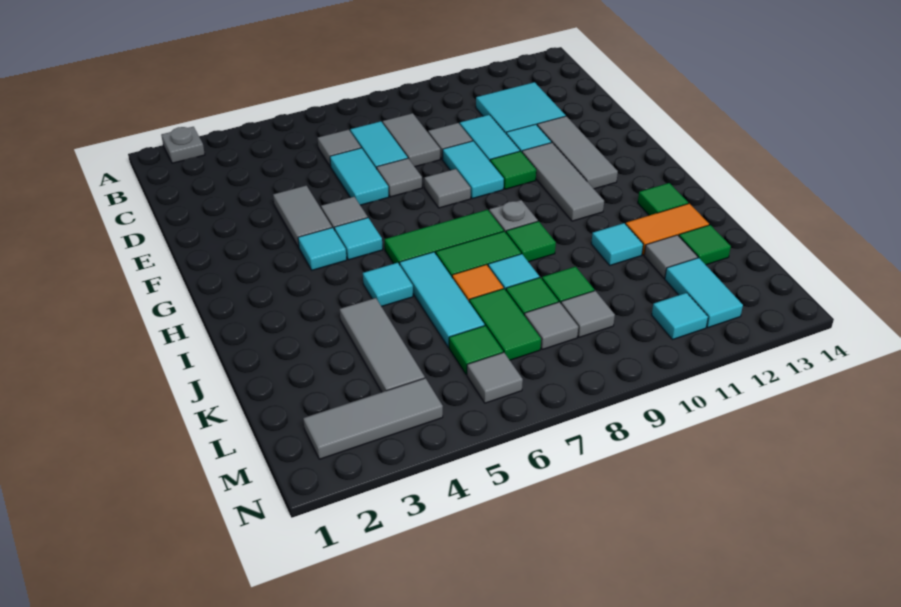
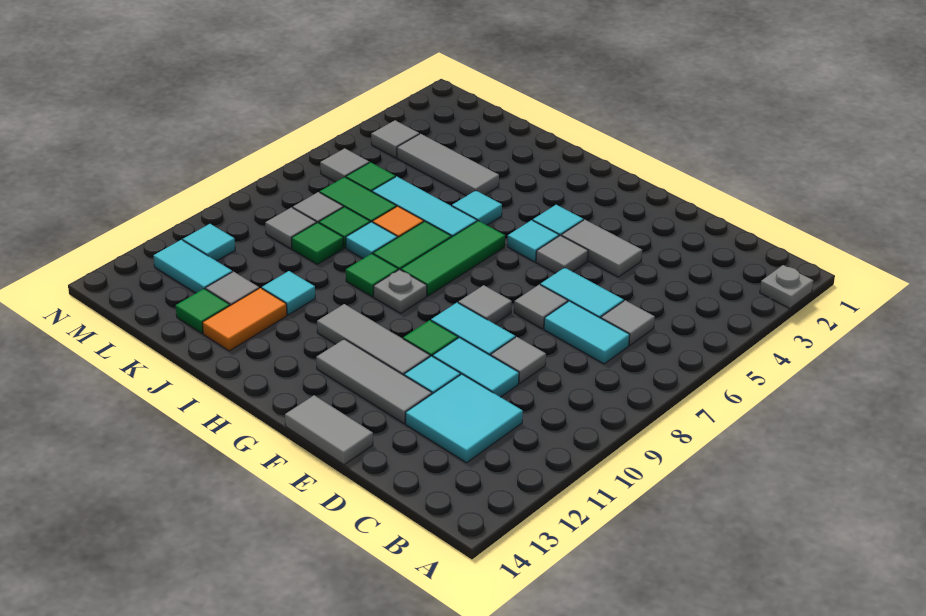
grey 1x2 tile [383,113,440,167] -> grey 1x2 tile moved to [285,395,373,465]
green 1x1 tile [638,183,688,215] -> none
grey 1x3 tile [303,378,443,459] -> grey 1x1 tile [371,120,419,158]

